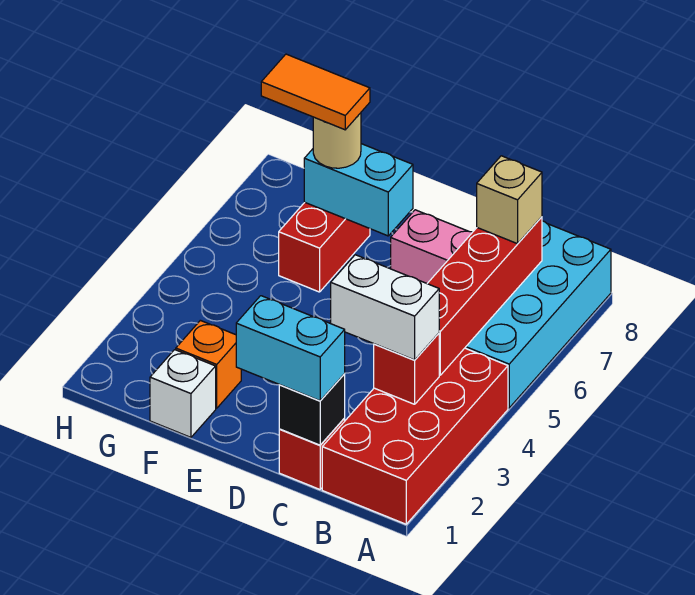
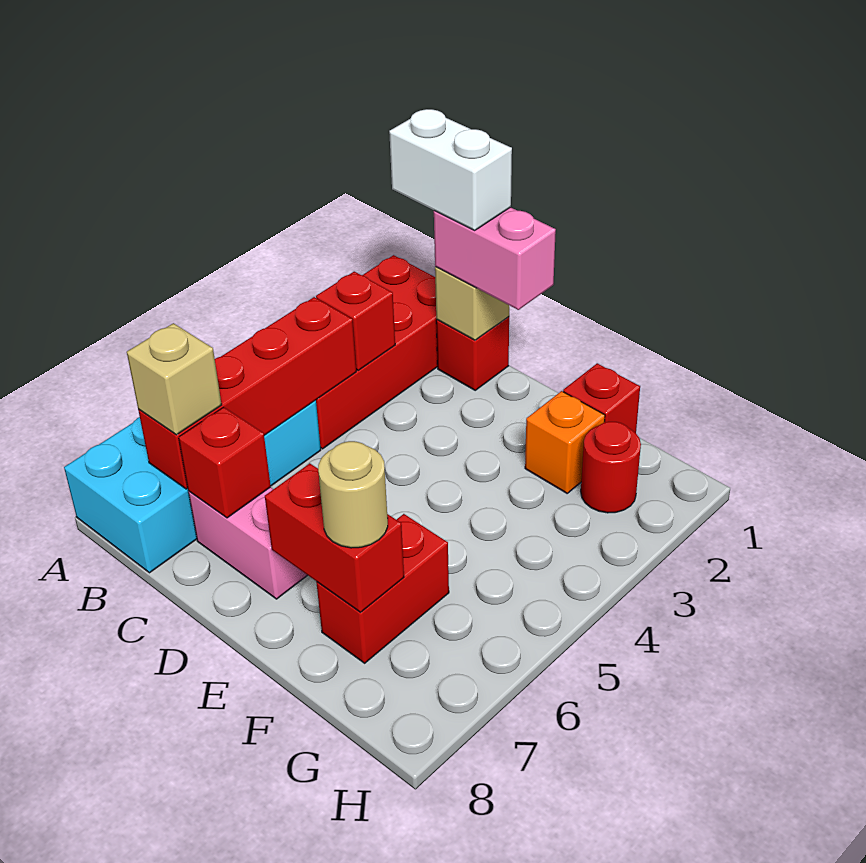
white 1x2 brick [331,255,439,360] -> white 1x2 brick moved to [389,109,512,230]
black 1x1 brick [279,374,345,445] -> tan 1x1 brick [435,267,509,340]
cyan 1x2 brick [236,296,345,401] -> pink 1x2 brick [434,207,556,310]
none -> red 1x1 brick [179,407,271,518]
cyan 1x2 brick [304,144,413,236] -> red 1x2 brick [265,463,404,612]
white 1x1 brick [150,350,216,437] -> red 1x1 brick [563,363,640,433]
orange 1x2 tile [261,54,370,130] -> none
none -> red 1x1 round brick [581,422,641,513]

